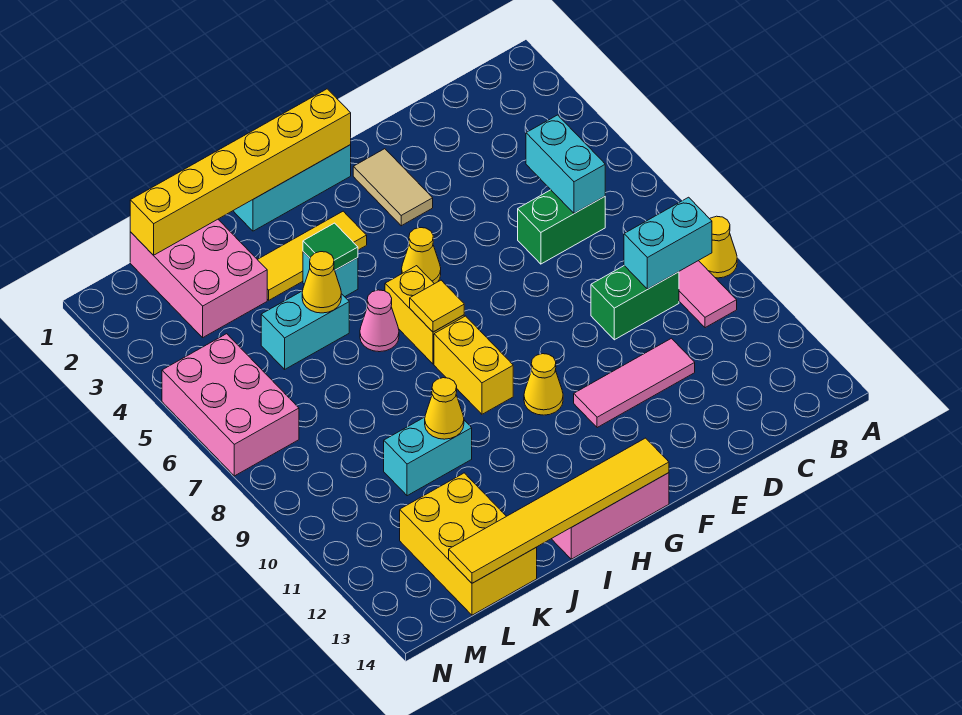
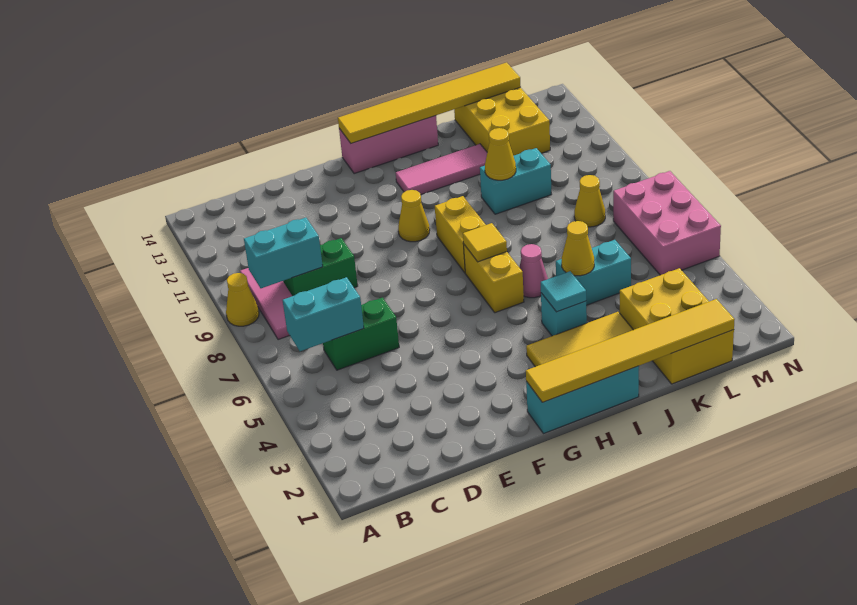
cyan 1x2 brick [526,115,605,213] -> cyan 1x2 brick turned to [282,277,364,351]
pink 1x3 tile [574,338,695,428] -> pink 1x3 tile moved to [396,144,487,195]
tan 1x2 tile [353,149,433,226] -> none
yellow 1x6 brick [130,89,351,255] -> yellow 1x6 tile [526,299,735,402]
yellow 1x1 cone [402,228,441,284] -> yellow 1x1 cone moved to [574,175,605,227]
green 1x1 tile [303,223,358,270] -> cyan 1x1 tile [541,271,586,312]
pink 2x3 brick [130,219,267,337] -> yellow 2x3 brick [620,268,734,384]

